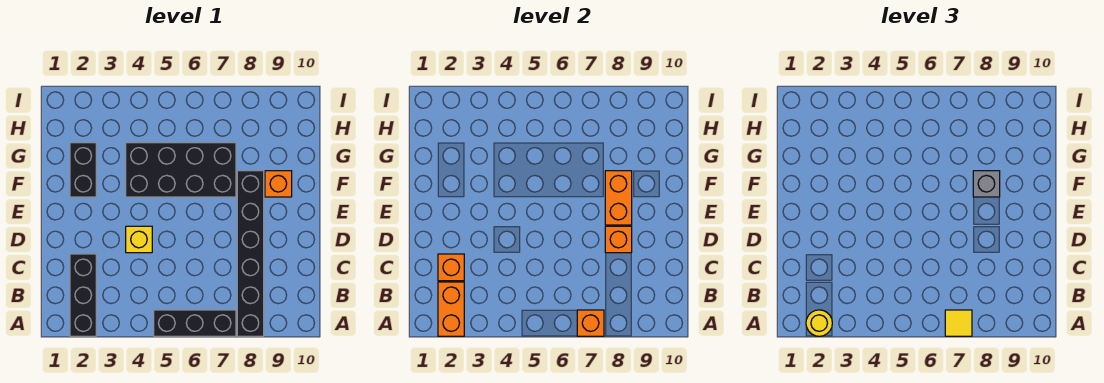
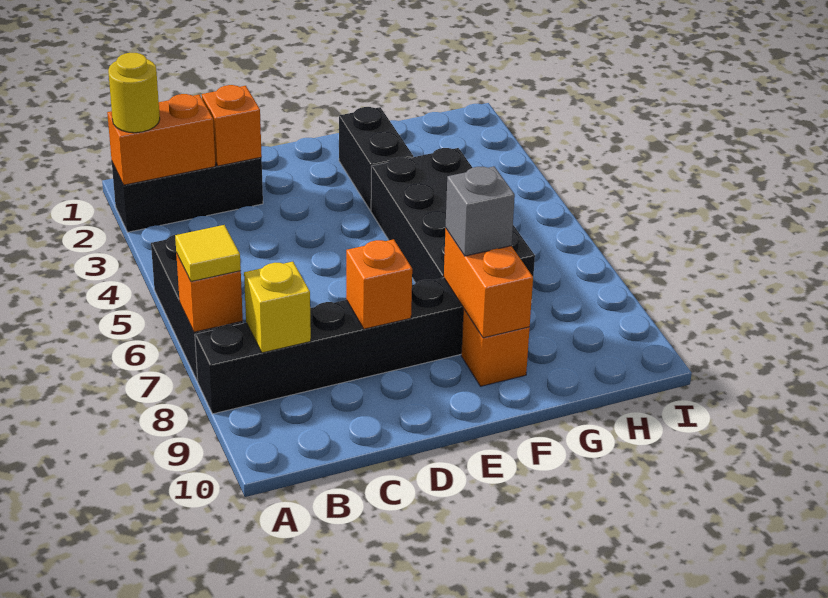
yellow 1x1 brick [126,226,152,253] -> yellow 1x1 brick moved to [244,262,311,353]
orange 1x2 brick [605,171,632,225] -> orange 1x2 brick turned to [444,228,533,338]
black 1x2 brick [70,143,96,197] -> black 1x2 brick turned to [339,107,413,211]

